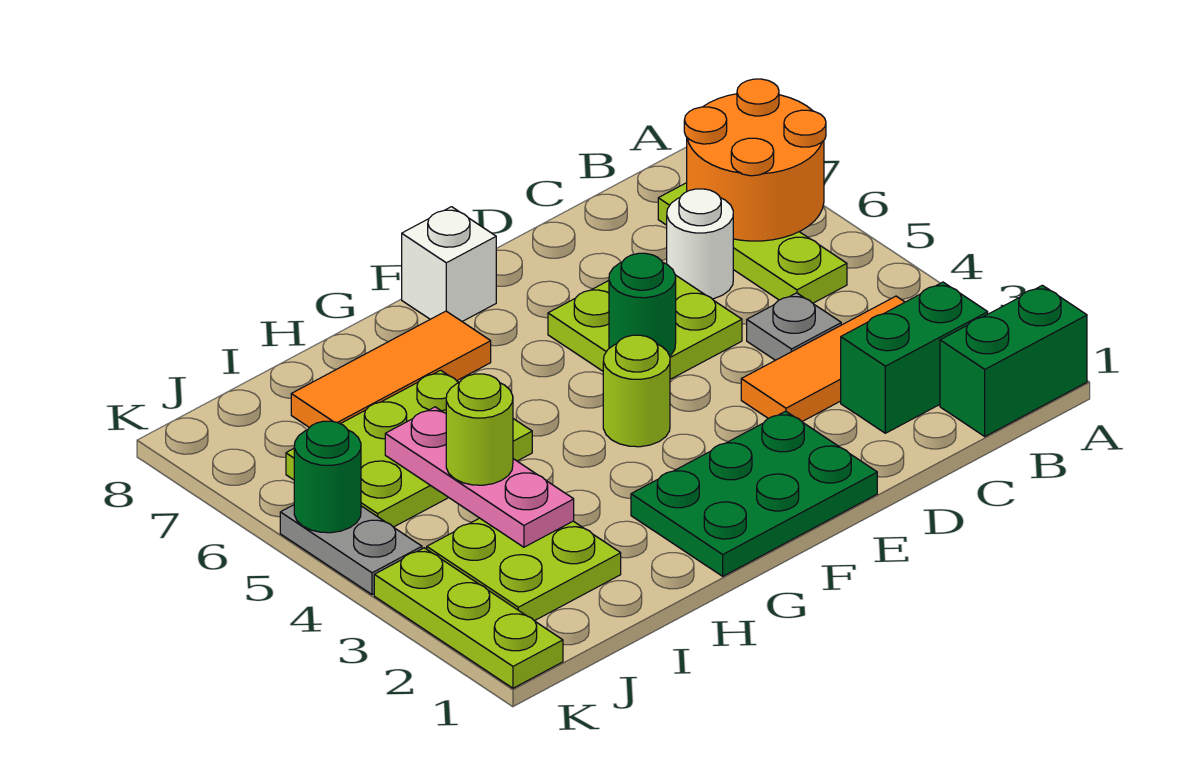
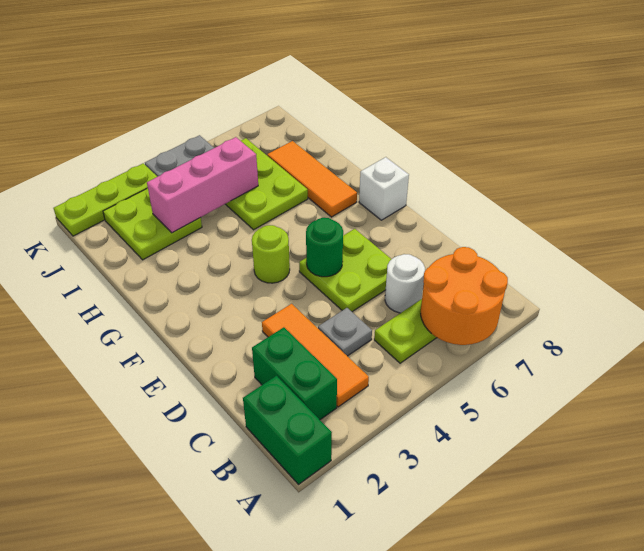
green 2x3 plate [631,411,877,576] -> none
pink 1x3 plate [385,407,574,547] -> pink 1x3 brick [147,137,258,233]
lime 1x1 round brick [446,374,513,485] -> none
green 1x1 round brick [294,421,361,533] -> none

